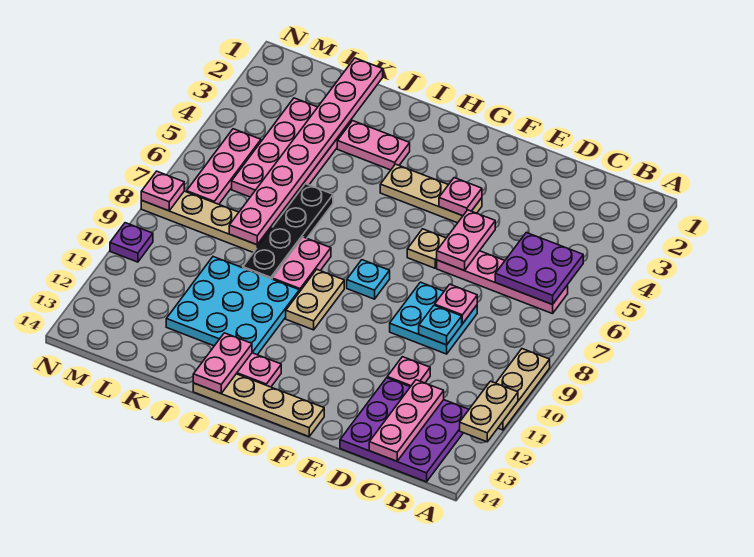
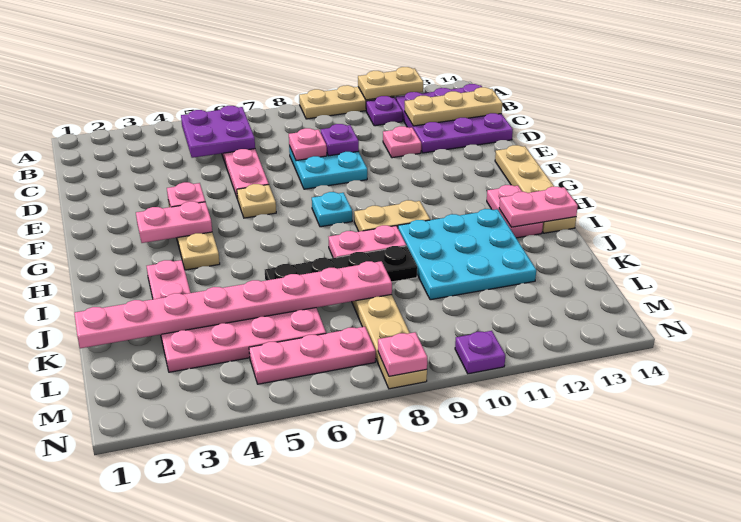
none -> purple 1x1 plate [366,96,403,126]
pink 1x3 plate [369,380,444,461] -> tan 1x3 plate [405,87,502,126]
cyan 1x1 plate [419,305,462,345] -> purple 1x1 plate [321,124,359,156]
pink 1x2 plate [437,210,495,271] -> pink 1x2 plate moved to [136,201,212,243]

